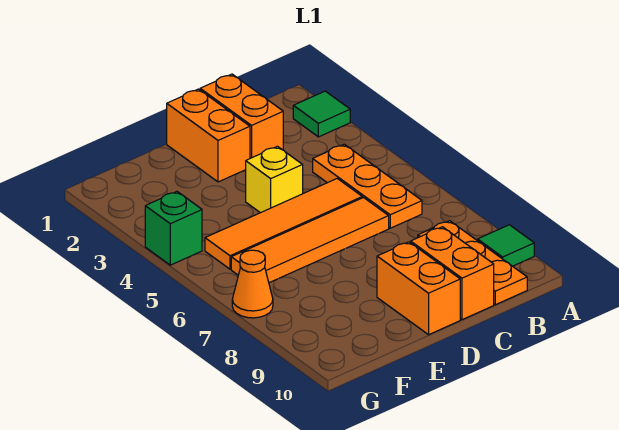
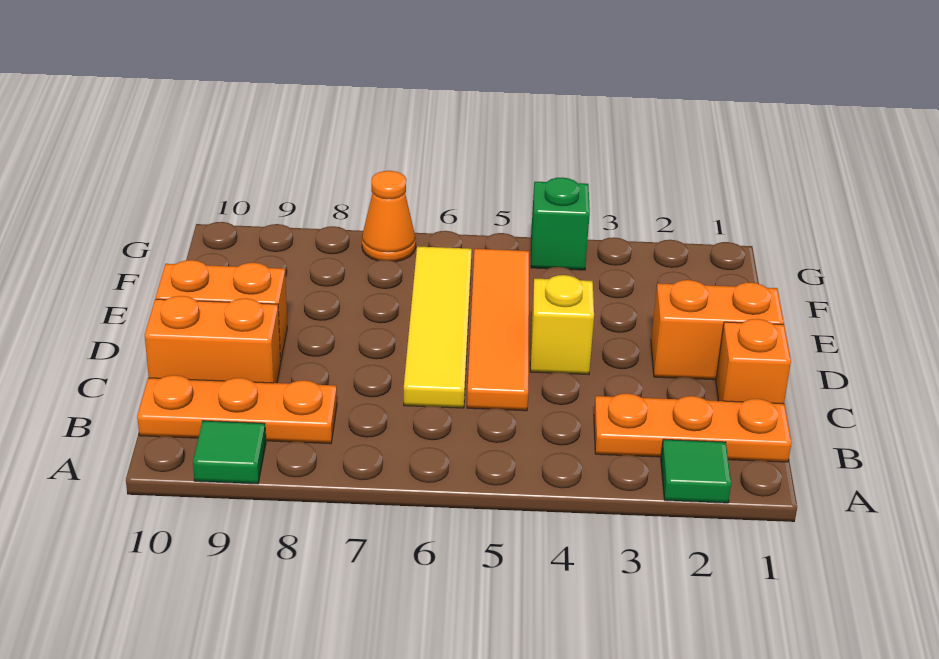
orange 1x3 plate [313,144,422,228] -> orange 1x3 plate moved to [594,393,792,462]
orange 1x2 brick [200,74,283,158] -> orange 1x1 brick [716,319,791,404]
orange 1x4 tile [231,198,389,283] -> yellow 1x4 tile [404,246,472,408]

